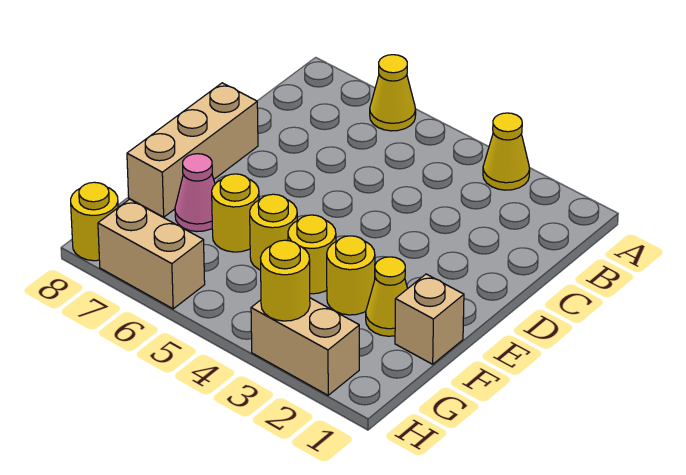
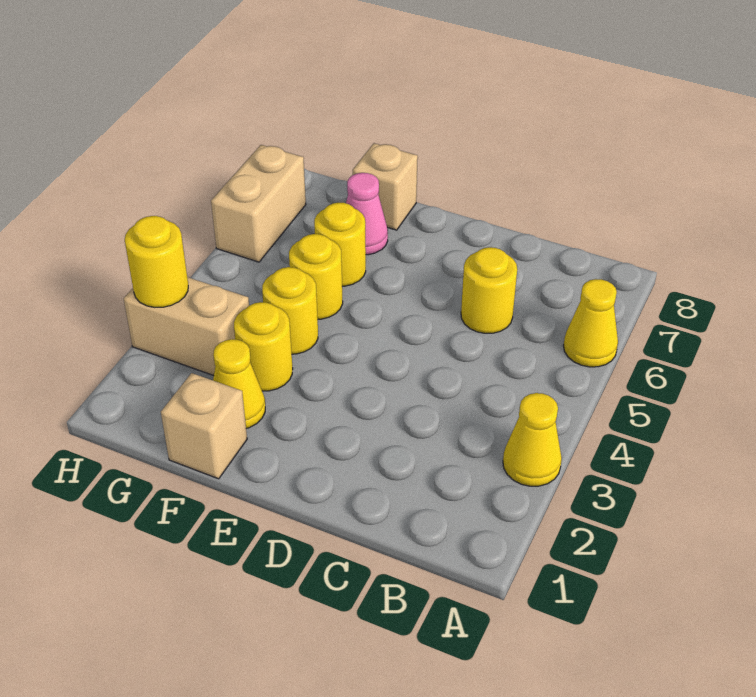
tan 1x3 brick [127,83,258,217] -> tan 1x1 brick [353,143,418,230]
tan 1x2 brick [251,298,359,395] -> tan 1x2 brick turned to [124,277,249,376]
yellow 1x1 round brick [71,182,118,261] -> yellow 1x1 round brick moved to [461,247,517,333]

